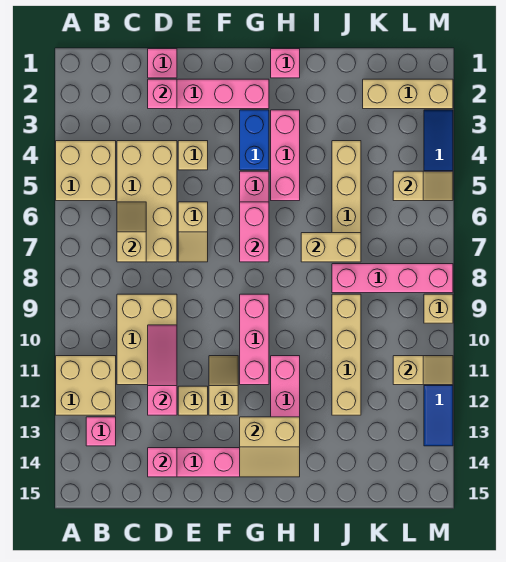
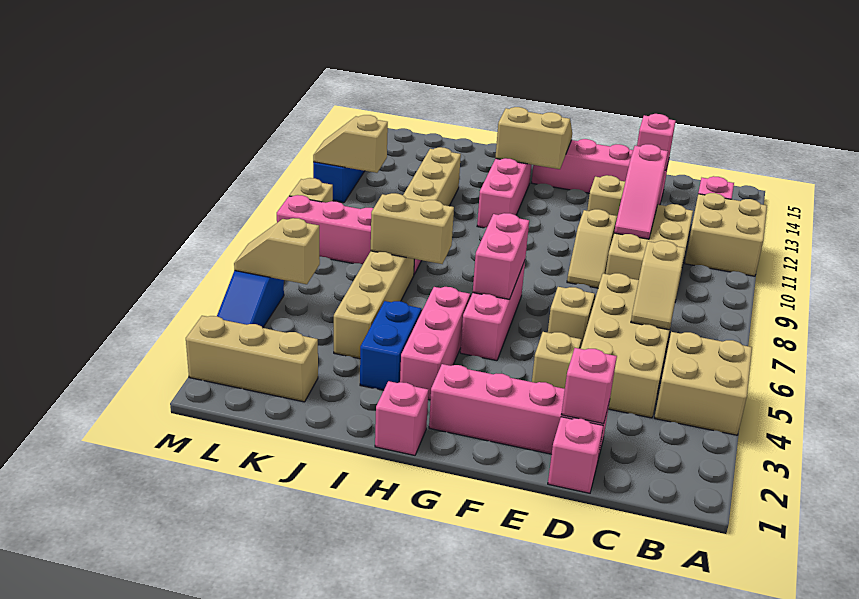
tan 1x2 slope [209,356,238,415] -> tan 1x2 slope moved to [567,209,617,288]
blue 1x2 brick [240,110,269,170] -> blue 1x2 brick moved to [360,301,421,390]
pink 1x3 brick [240,294,269,385] -> none

